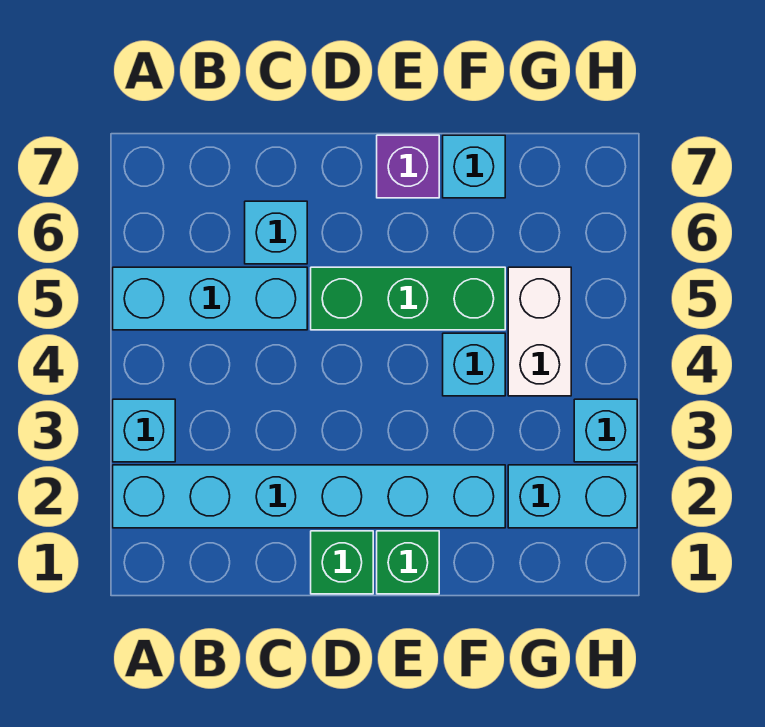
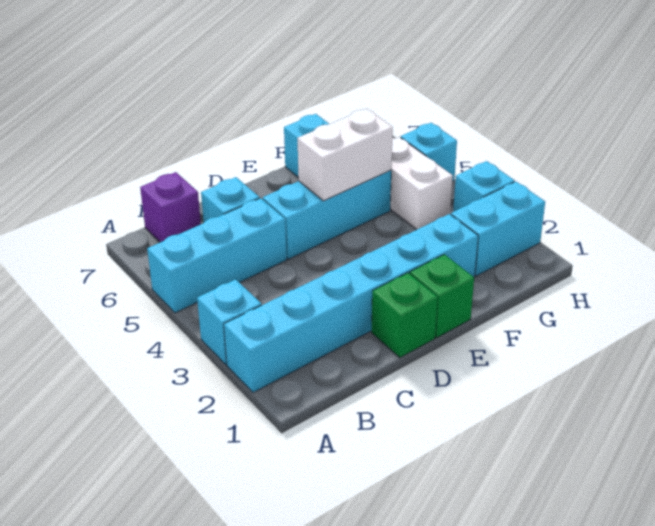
green 1x3 brick [311,267,505,330] -> cyan 1x3 brick [263,171,391,259]
none -> white 1x2 brick [297,109,393,201]
purple 1x1 brick [377,135,439,198] -> purple 1x1 brick moved to [140,172,201,242]
cyan 1x1 brick [443,333,505,396] -> cyan 1x1 brick moved to [401,123,457,182]

